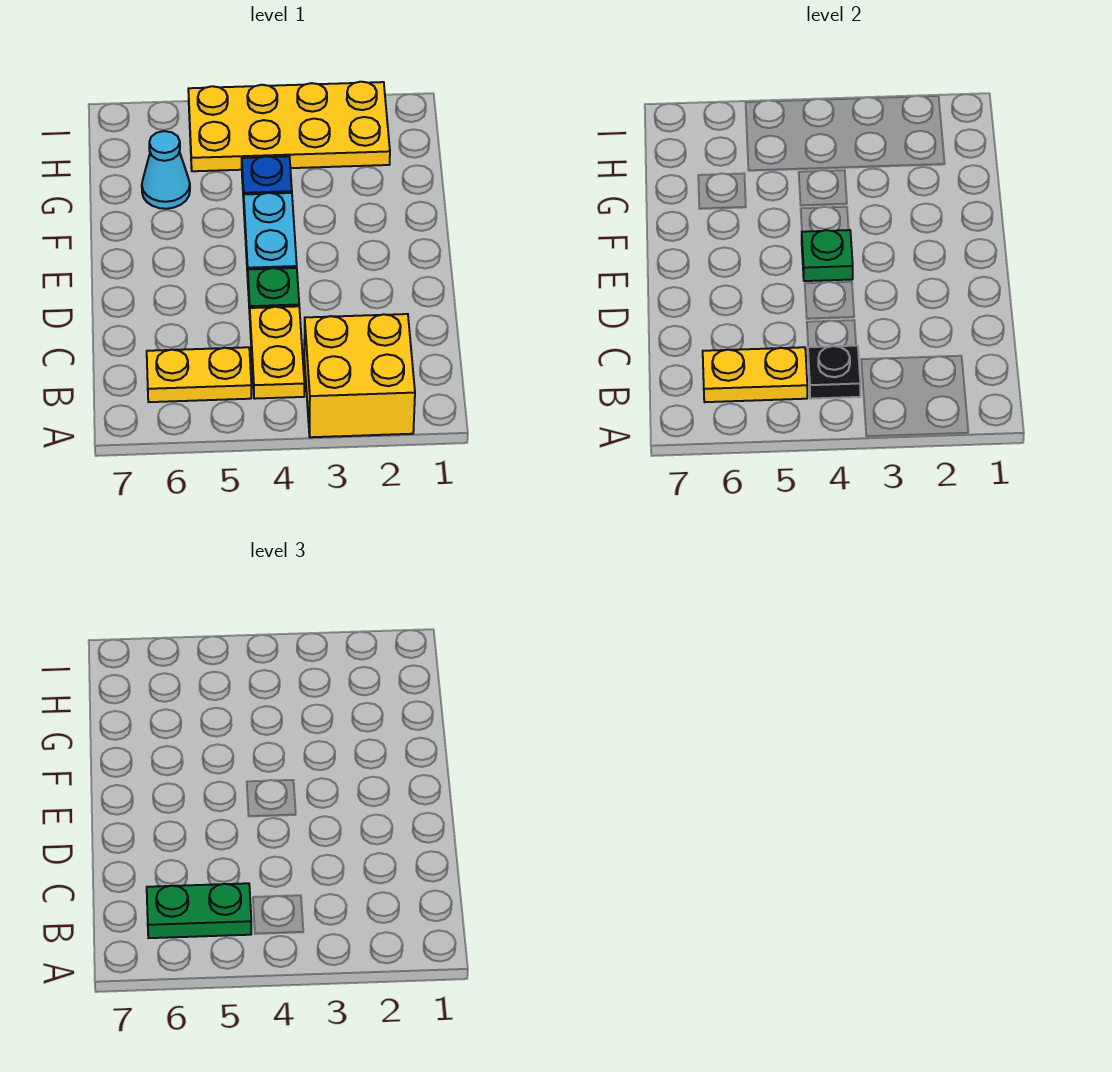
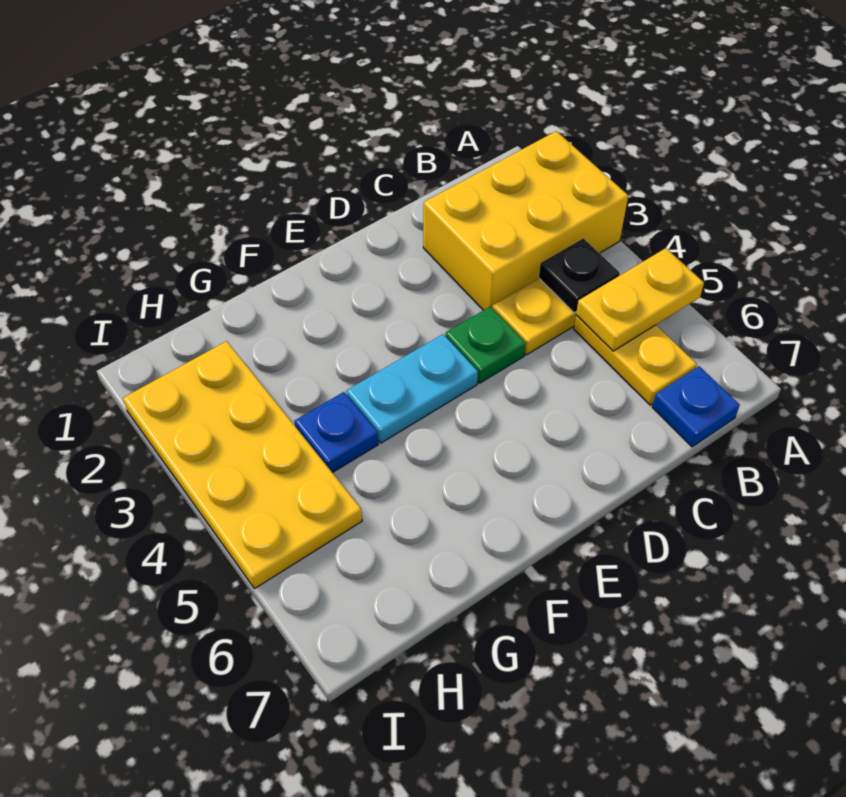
yellow 2x2 brick [304,314,415,437] -> yellow 2x3 brick [423,131,628,310]
yellow 1x2 plate [703,347,807,402] -> yellow 1x2 plate turned to [576,248,704,351]
green 1x2 plate [147,883,251,938] -> none
none -> blue 1x1 plate [652,366,740,447]
green 1x1 plate [802,230,853,281] -> none
cyan 1x1 cone [142,131,190,209] -> none

